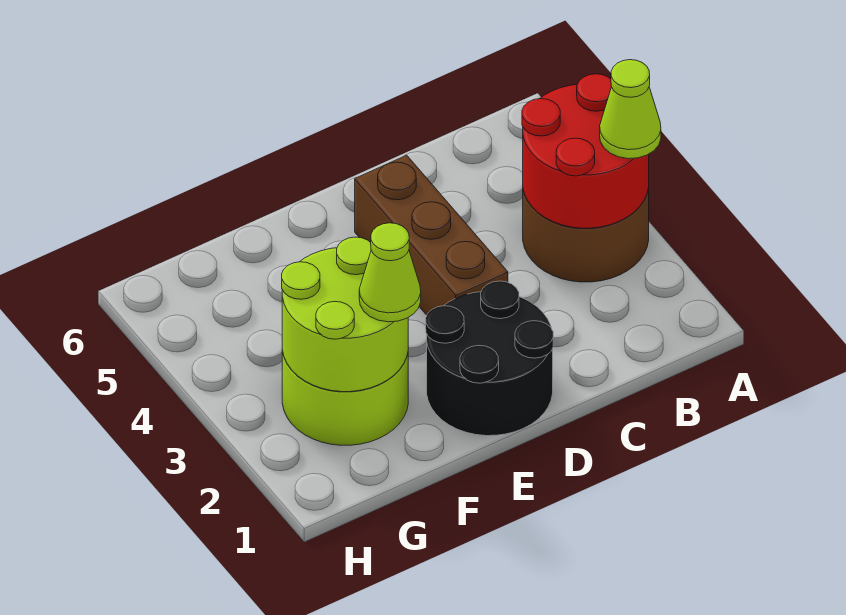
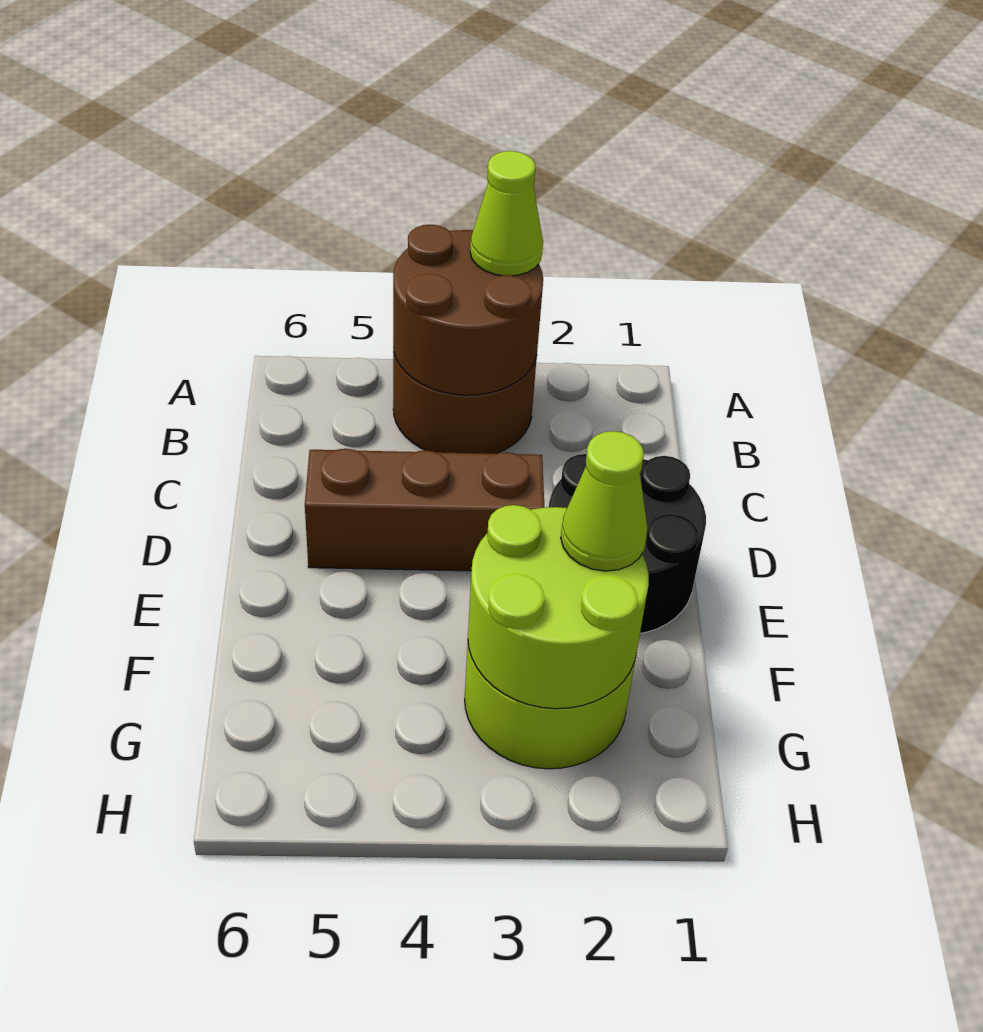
red 2x2 round brick [522,74,649,228] -> brown 2x2 round brick [393,225,543,395]

